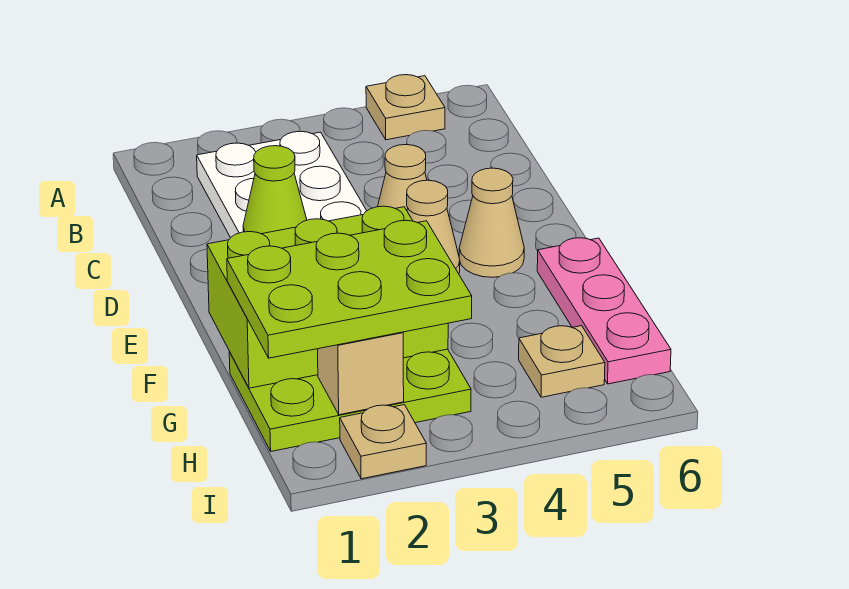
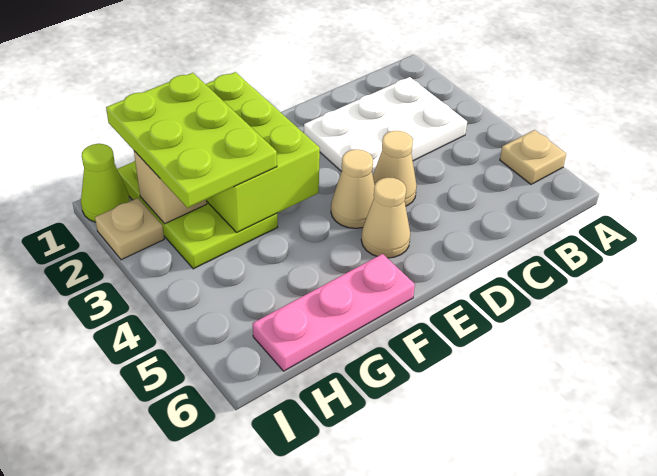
lime 1x1 cone [243,146,307,234] -> lime 1x1 cone moved to [81,144,130,222]
tan 1x1 plate [519,326,605,397] -> none

